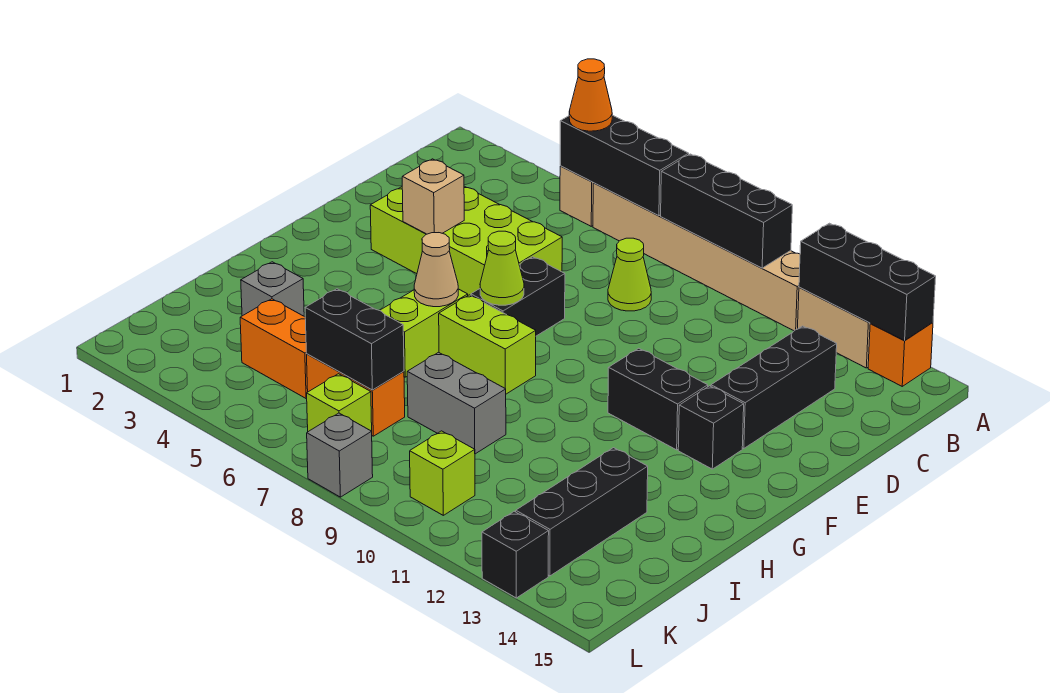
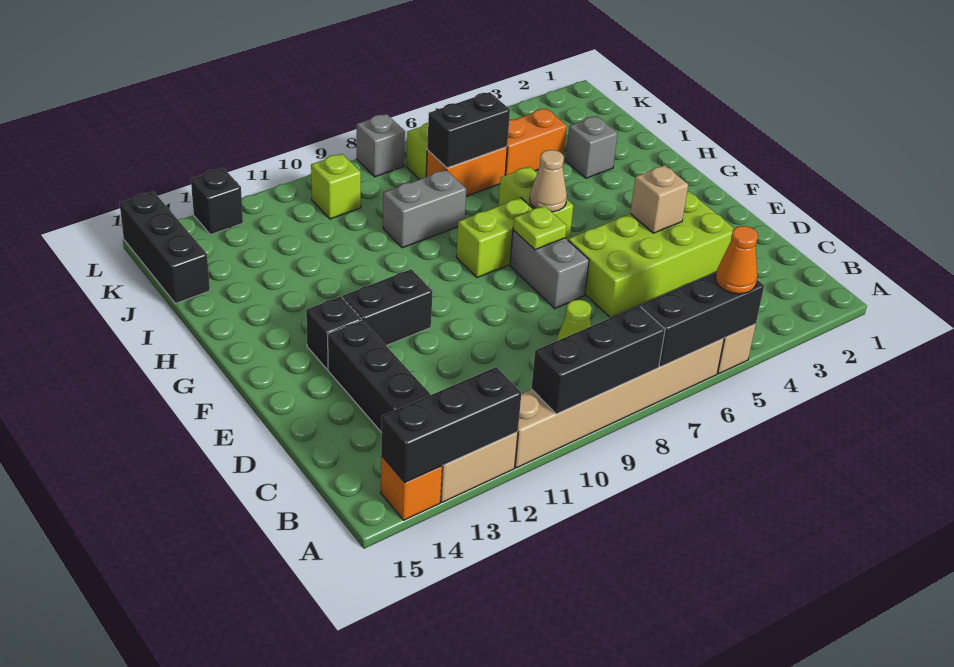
black 1x2 brick [471,257,565,336] -> grey 1x2 brick [510,230,589,308]
lime 1x1 cone [480,231,524,305] -> lime 1x1 plate [513,206,567,250]
black 1x3 brick [516,448,648,576] -> black 1x3 brick moved to [120,191,210,303]

